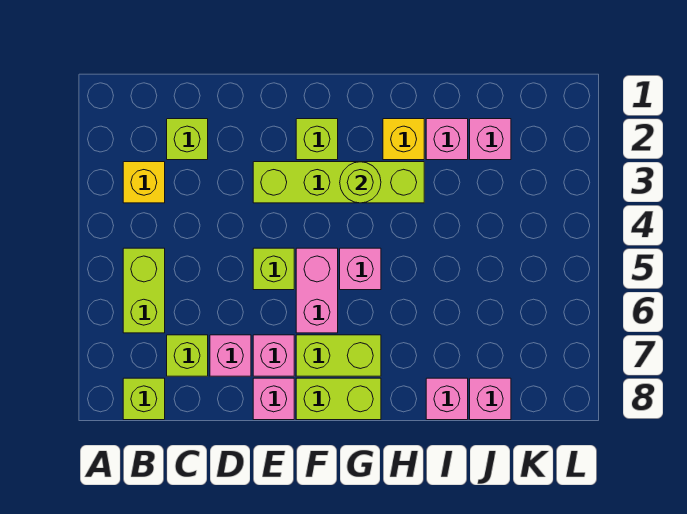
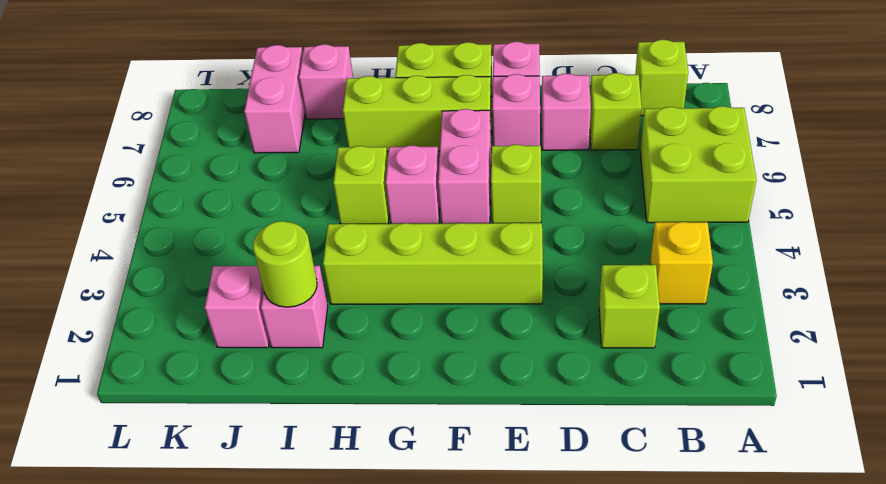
lime 1x2 brick [123,248,165,333] -> lime 2x2 brick [640,106,756,223]
lime 1x1 brick [296,119,338,160] -> lime 1x1 brick moved to [333,146,389,224]
lime 1x2 brick [296,335,381,376] -> lime 1x3 brick [343,75,492,152]
lime 1x1 round brick [340,162,381,203] -> lime 1x1 round brick moved to [253,221,317,307]
yellow 1x1 brick [383,119,424,160] -> none
pink 1x1 brick [470,378,511,420] -> pink 1x2 brick [244,45,305,153]

